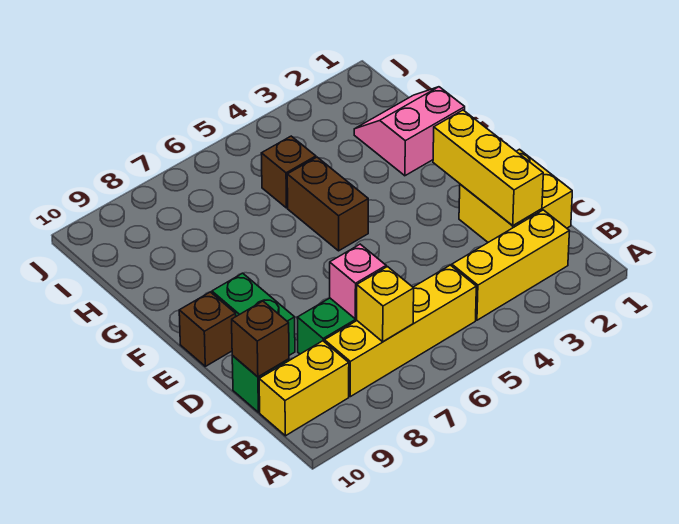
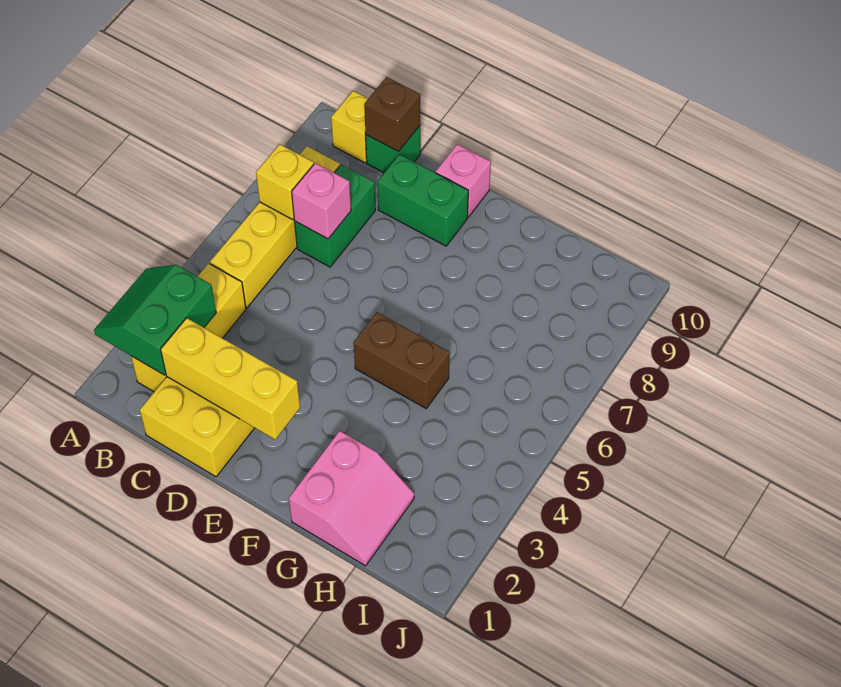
none -> green 2x2 slope [94,265,216,375]
yellow 1x2 brick [259,341,349,436] -> yellow 1x1 brick [331,91,368,163]
brown 1x1 brick [179,292,236,366] -> pink 1x1 brick [436,144,491,217]
brown 1x1 brick [261,136,316,208] -> none

